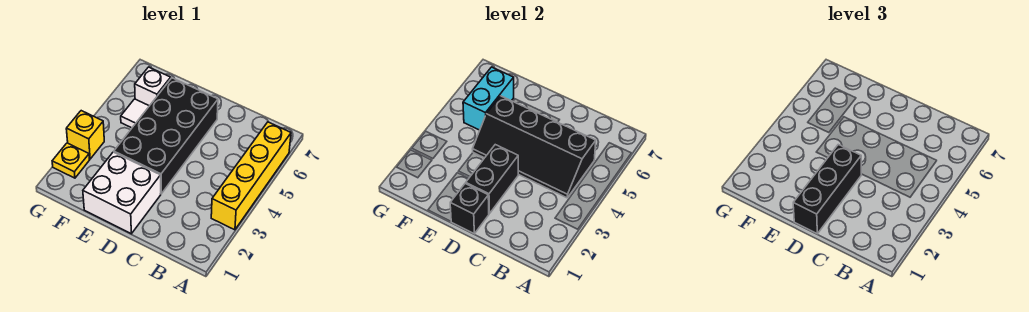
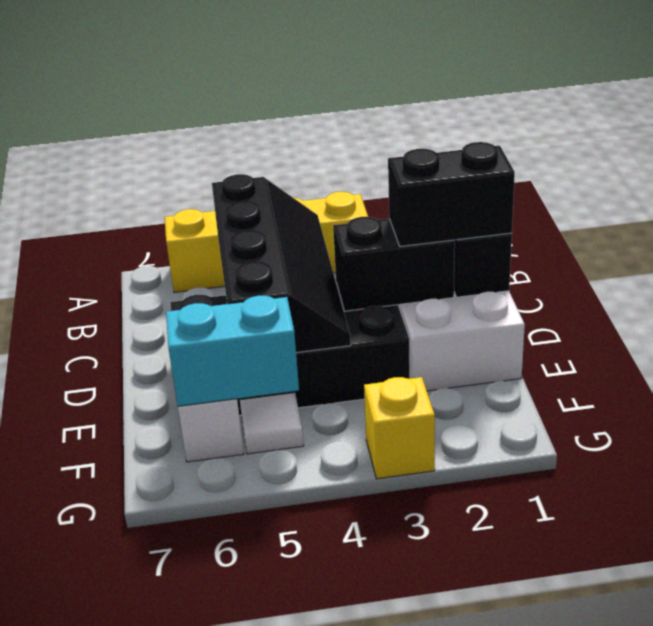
black 1x3 brick [793,145,861,234] -> black 1x2 brick [388,142,515,247]
yellow 1x1 plate [52,143,89,178] -> none

